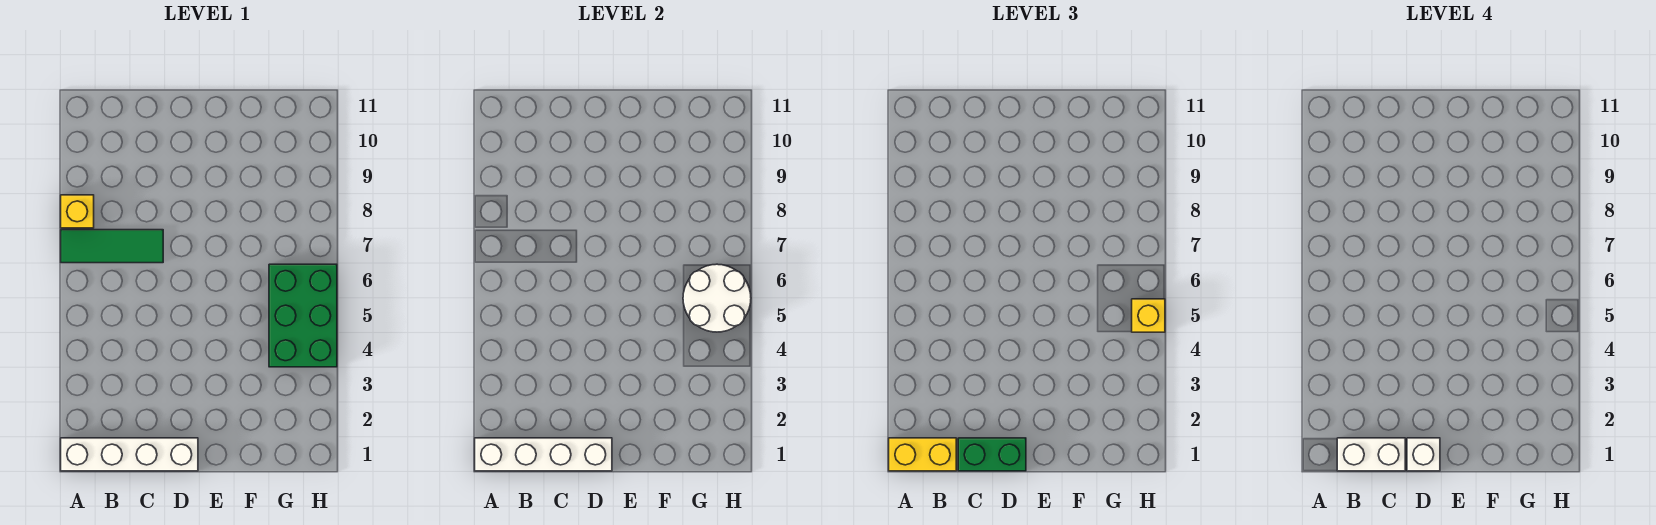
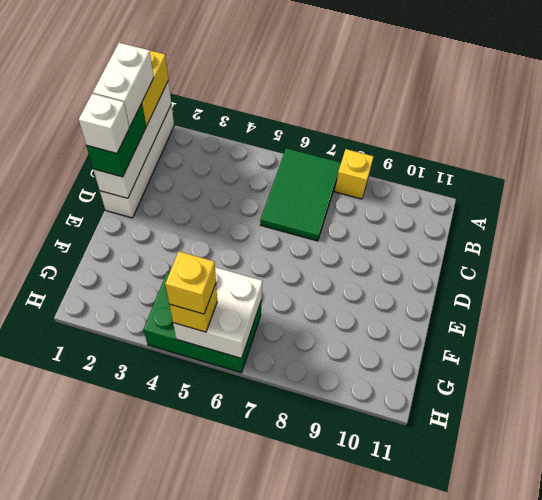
green 1x3 tile [61,230,163,263] -> green 2x3 tile [260,148,341,241]
white 2x2 round brick [683,264,751,332] -> white 2x2 brick [173,267,263,358]
none -> yellow 1x1 brick [165,252,216,314]

